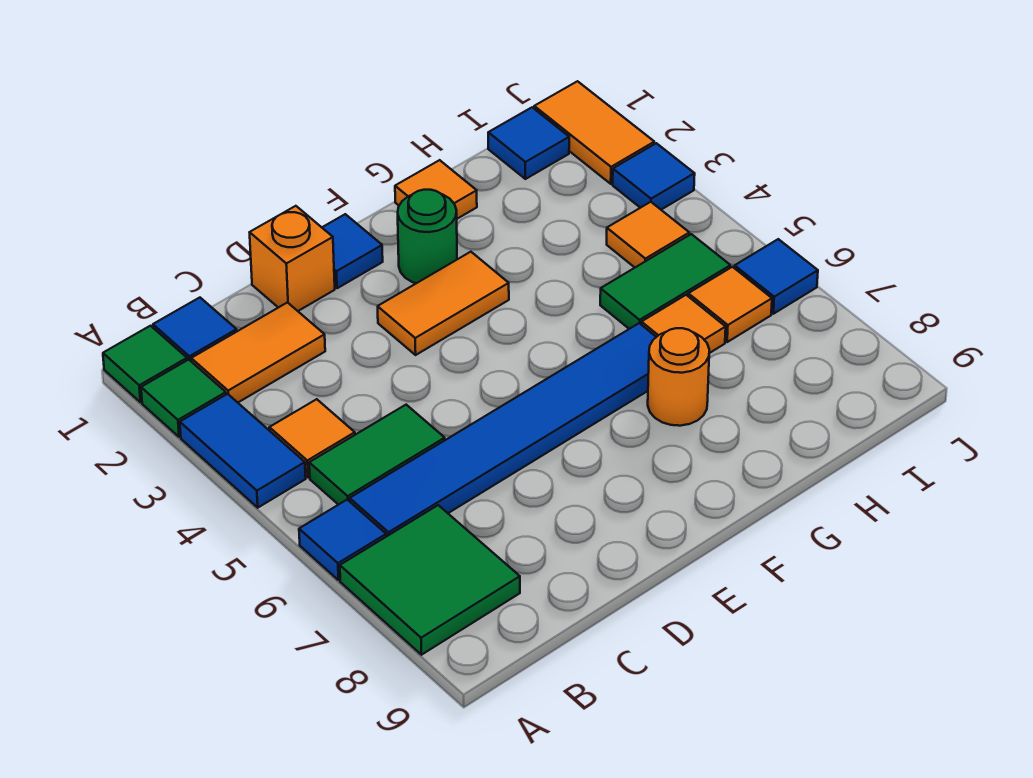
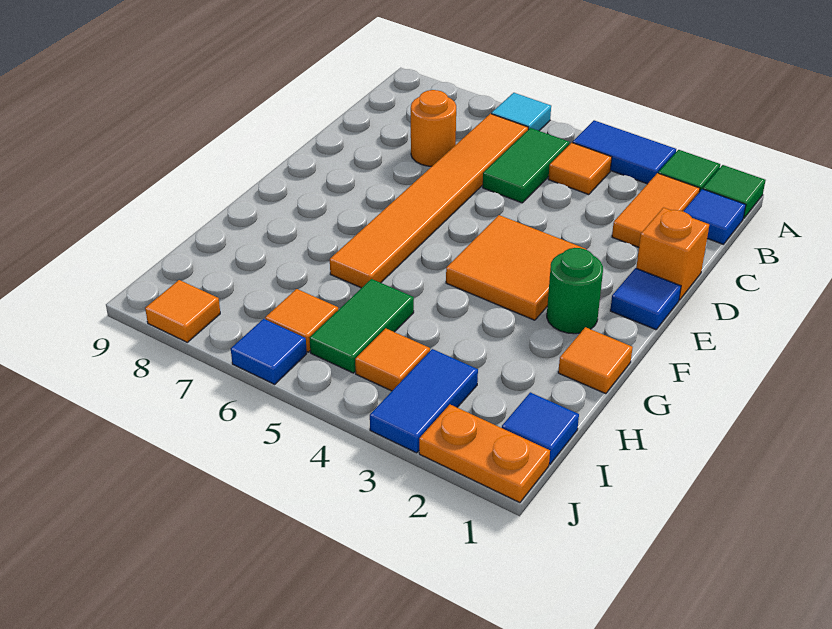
blue 1x1 tile [299,500,386,580] -> cyan 1x1 tile [491,93,551,131]
green 2x2 tile [340,505,520,655] -> none
blue 1x6 tile [350,323,656,536] -> orange 1x6 tile [330,114,528,288]
orange 1x2 tile [378,252,509,355] -> orange 2x2 tile [446,215,585,320]
orange 1x1 round brick [648,328,709,426] -> orange 1x1 round brick moved to [411,90,456,166]
orange 1x1 tile [641,295,726,353] -> orange 1x1 tile moved to [145,280,220,342]
orange 1x2 tile [534,81,654,184] -> orange 1x2 plate [419,405,550,503]
blue 1x1 tile [613,143,695,210] -> blue 1x2 tile [370,349,478,453]

